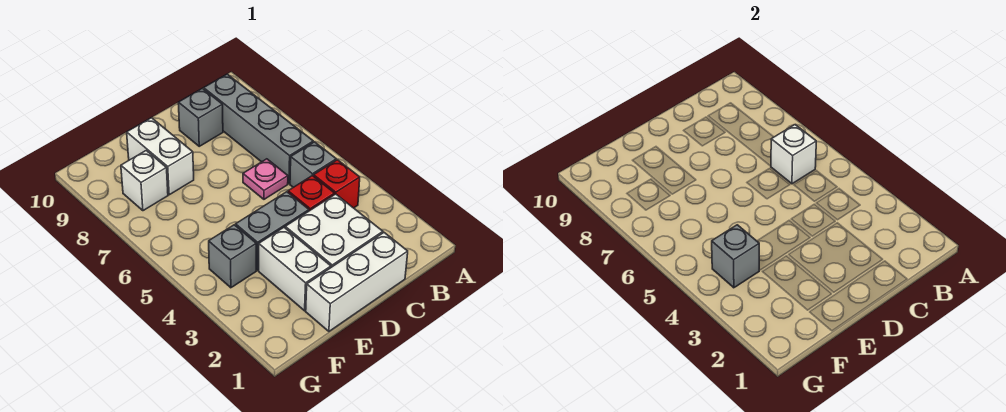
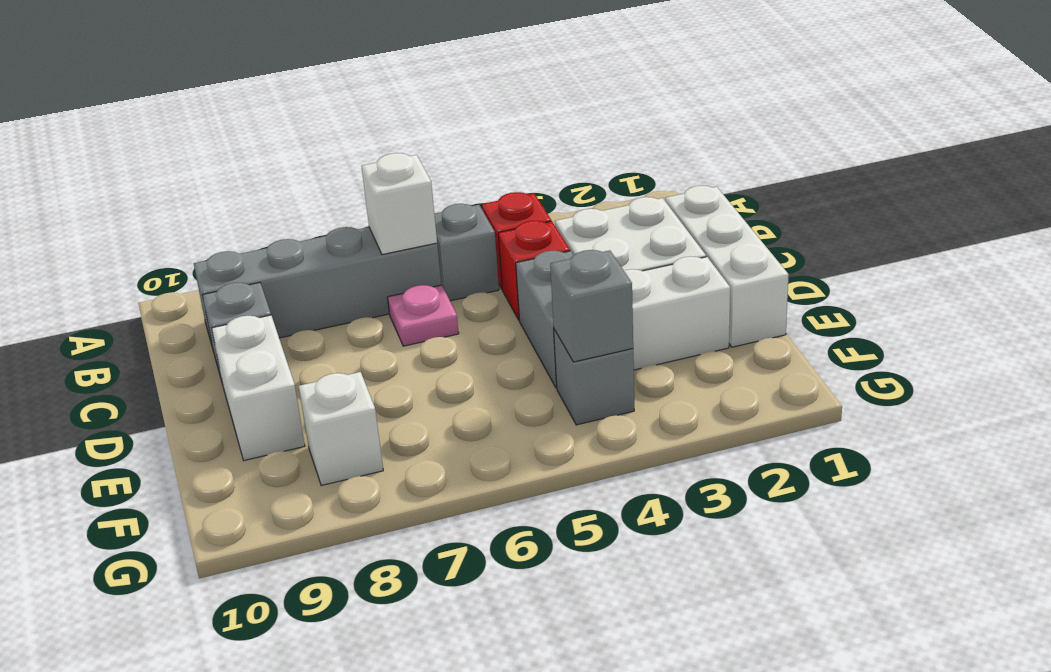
white 1x2 brick [127,118,194,195] -> white 1x2 brick turned to [212,315,305,460]

